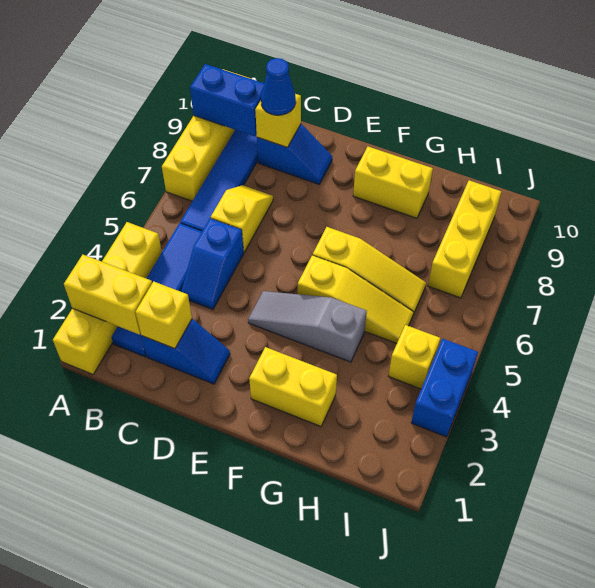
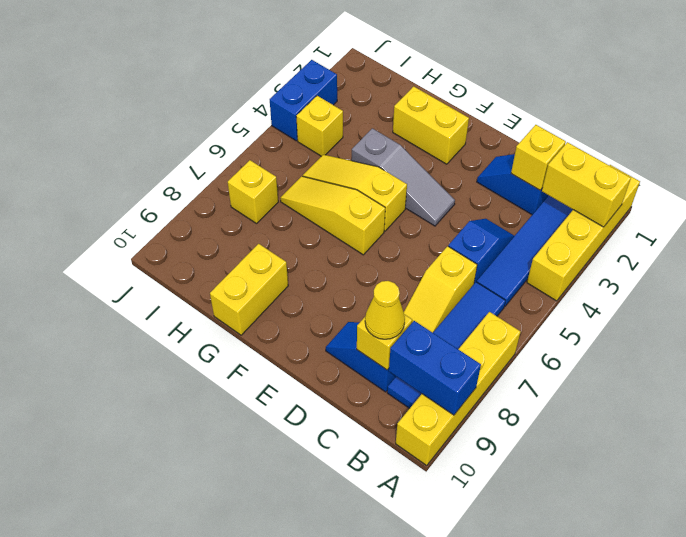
blue 1x1 cone [261,58,296,115] -> yellow 1x1 cone [365,281,405,339]
yellow 1x2 brick [353,147,433,218] -> yellow 1x2 brick turned to [210,244,288,335]
yellow 1x3 brick [428,180,501,298] -> yellow 1x1 brick [228,160,278,224]

